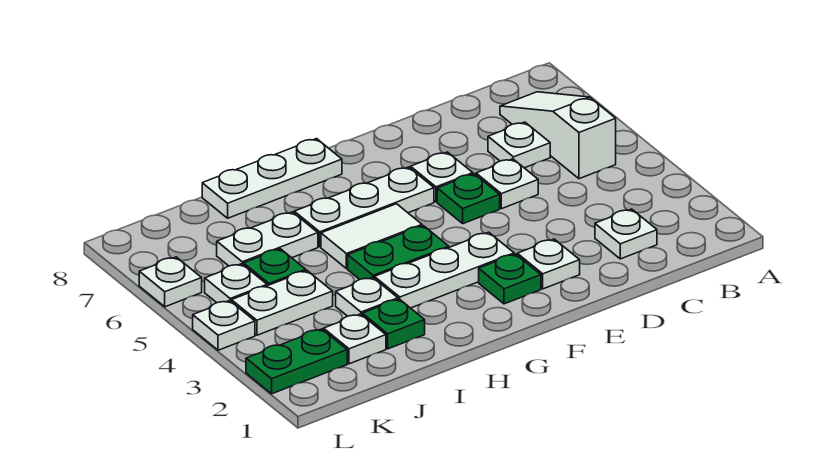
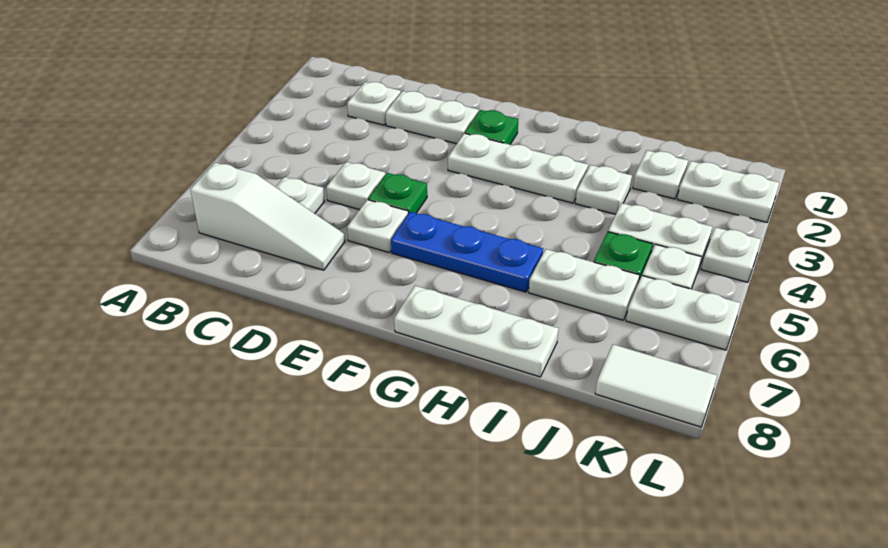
white 1x3 slope [500,92,616,179] -> white 1x3 slope turned to [190,163,345,270]
white 1x1 plate [517,239,580,289] -> white 1x2 plate [386,91,478,144]
white 1x3 plate [294,167,434,247] -> blue 1x3 plate [391,212,543,292]
green 1x2 plate [348,226,449,279] -> none
white 1x2 tile [321,204,422,269] -> white 1x2 tile moved to [595,344,717,427]
green 1x1 plate [362,299,425,349] -> none
green 1x2 plate [246,329,347,394] -> white 1x2 plate [677,161,779,222]
white 1x1 plate [139,257,202,307] -> white 1x2 plate [626,276,740,350]

